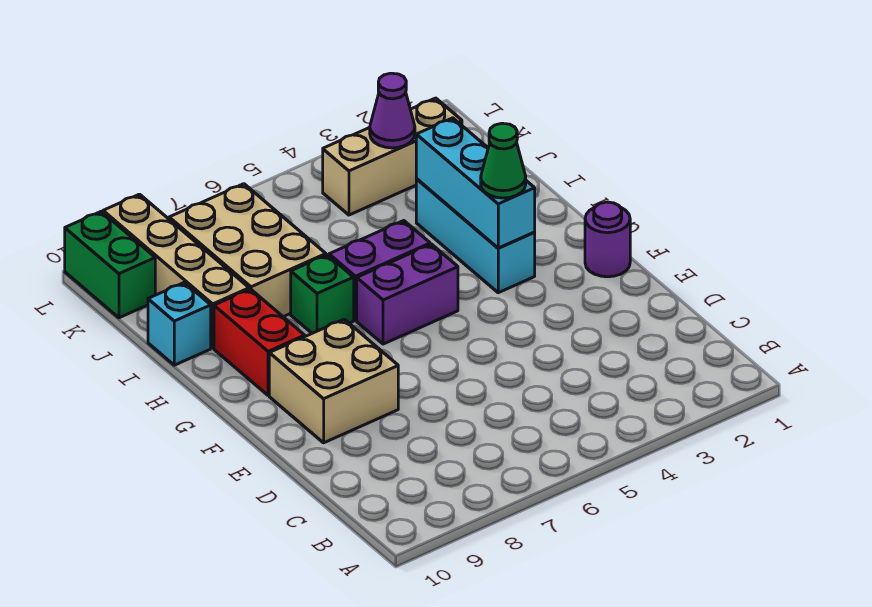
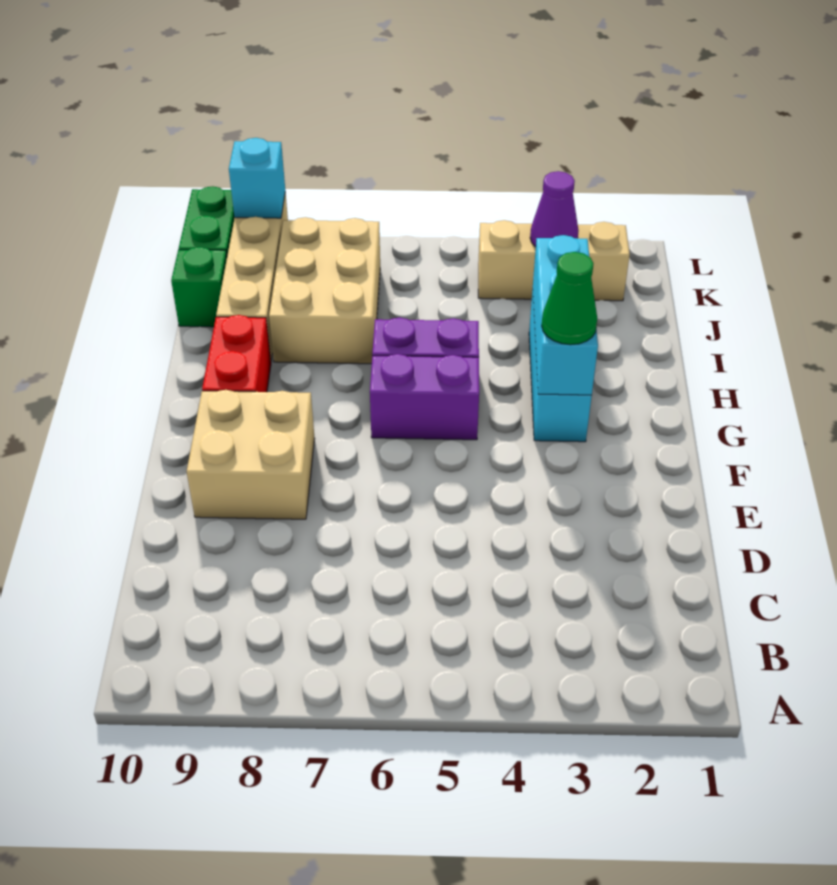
purple 1x1 round brick [585,202,630,277] -> none
green 1x1 brick [291,255,354,333] -> green 1x1 brick moved to [171,247,227,327]
cyan 1x1 brick [148,282,211,365] -> cyan 1x1 brick moved to [229,138,285,218]

